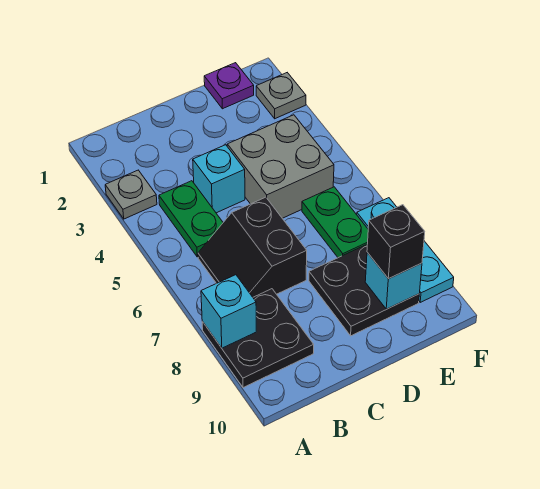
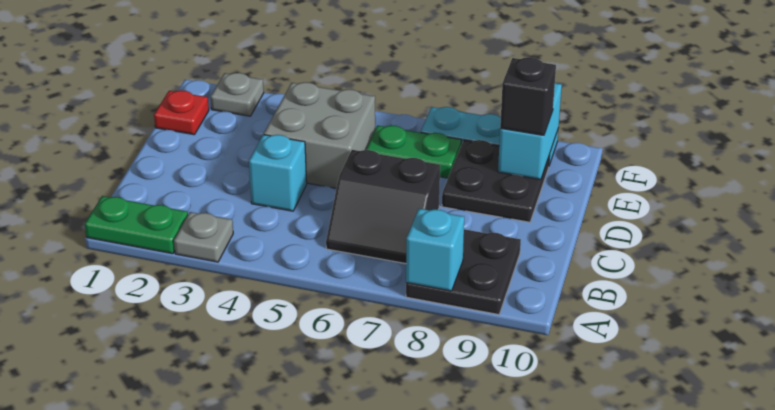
green 1x2 plate [159,181,223,257] -> green 1x2 plate moved to [85,196,188,254]
purple 1x1 plate [204,63,254,109] -> red 1x1 plate [154,90,209,135]
cyan 1x1 brick [365,252,422,309] -> cyan 1x2 brick [498,83,562,180]

